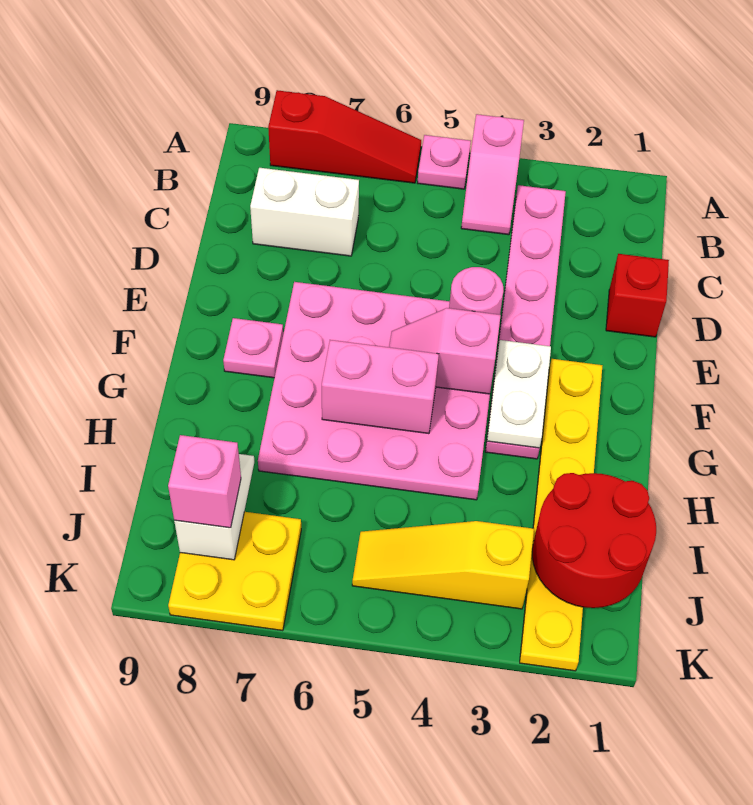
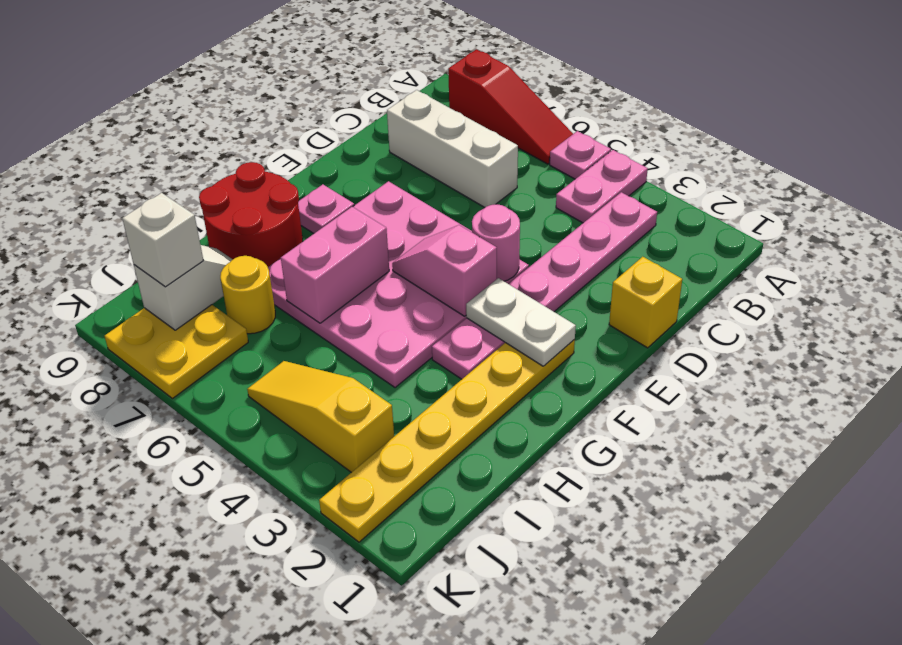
pink 1x2 slope [461,114,524,235] -> pink 1x2 plate [556,150,648,223]
white 1x2 brick [250,168,359,256] -> white 1x3 brick [387,90,518,207]
red 1x1 brick [606,254,669,337] -> yellow 1x1 brick [609,257,682,348]
white 1x2 plate [487,340,551,448] -> white 1x2 plate turned to [466,278,576,366]
pink 1x2 brick [322,340,439,434] -> pink 1x2 brick turned to [281,207,389,323]
red 2x2 round brick [532,473,656,608] -> red 2x2 round brick moved to [199,162,303,267]
none -> yellow 1x1 round brick [220,256,275,334]
pink 1x1 brick [168,435,241,528] -> white 1x1 brick [122,193,203,287]

